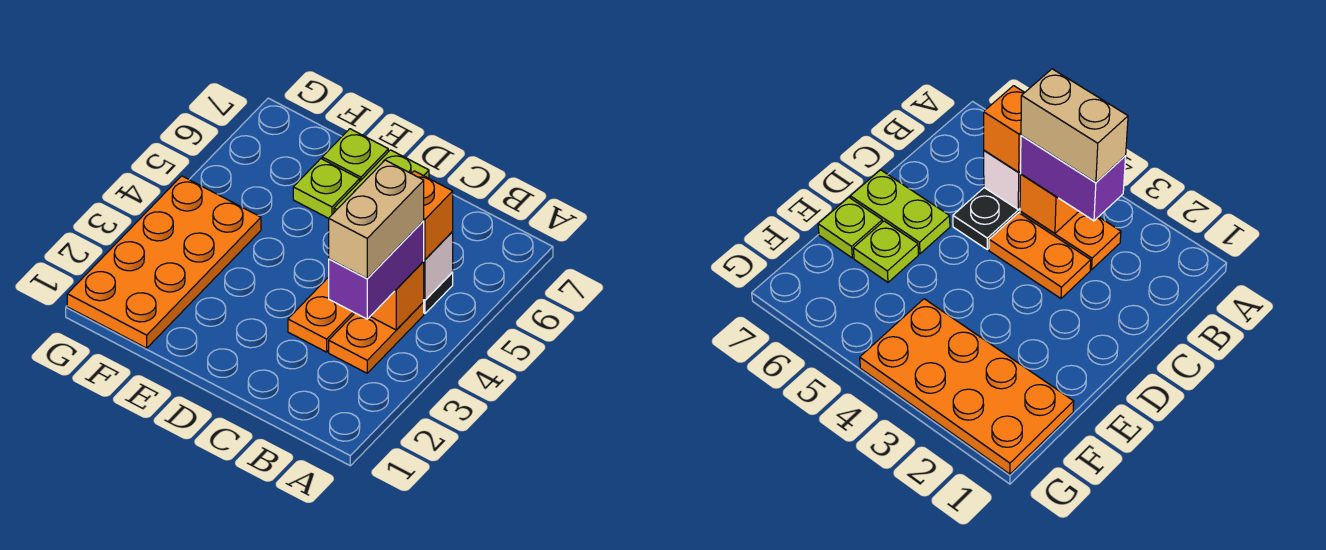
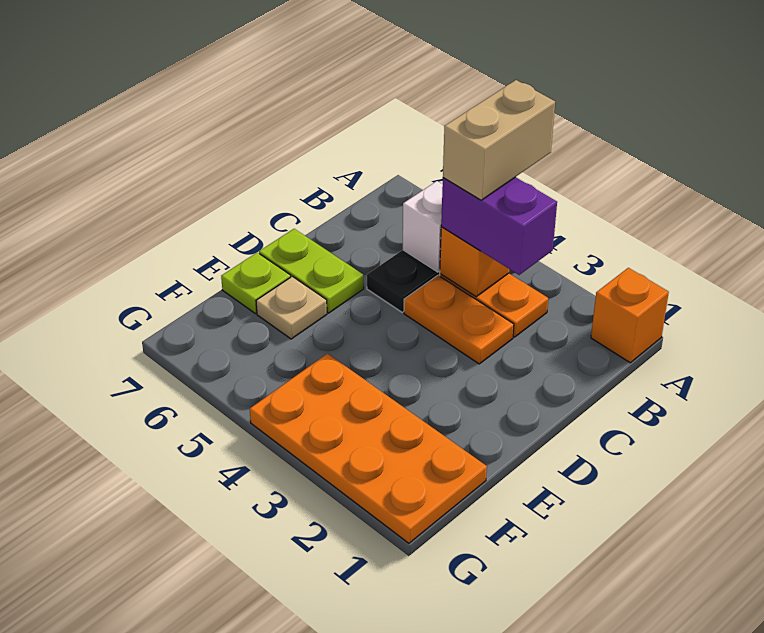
tan 1x2 brick [329,160,424,279] -> tan 1x2 brick turned to [443,80,555,200]
orange 1x1 brick [411,171,453,259] -> orange 1x1 brick moved to [591,268,669,363]
lime 1x1 plate [293,159,360,218] -> tan 1x1 plate [256,276,327,339]

